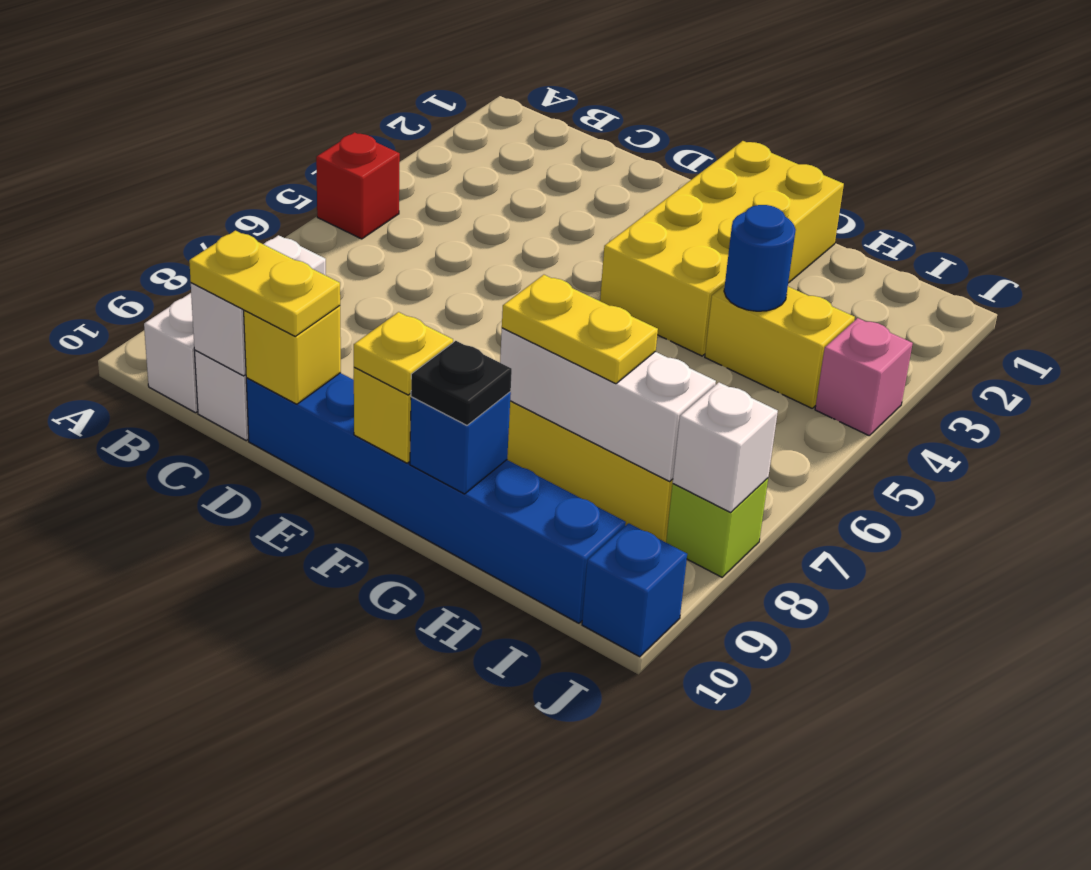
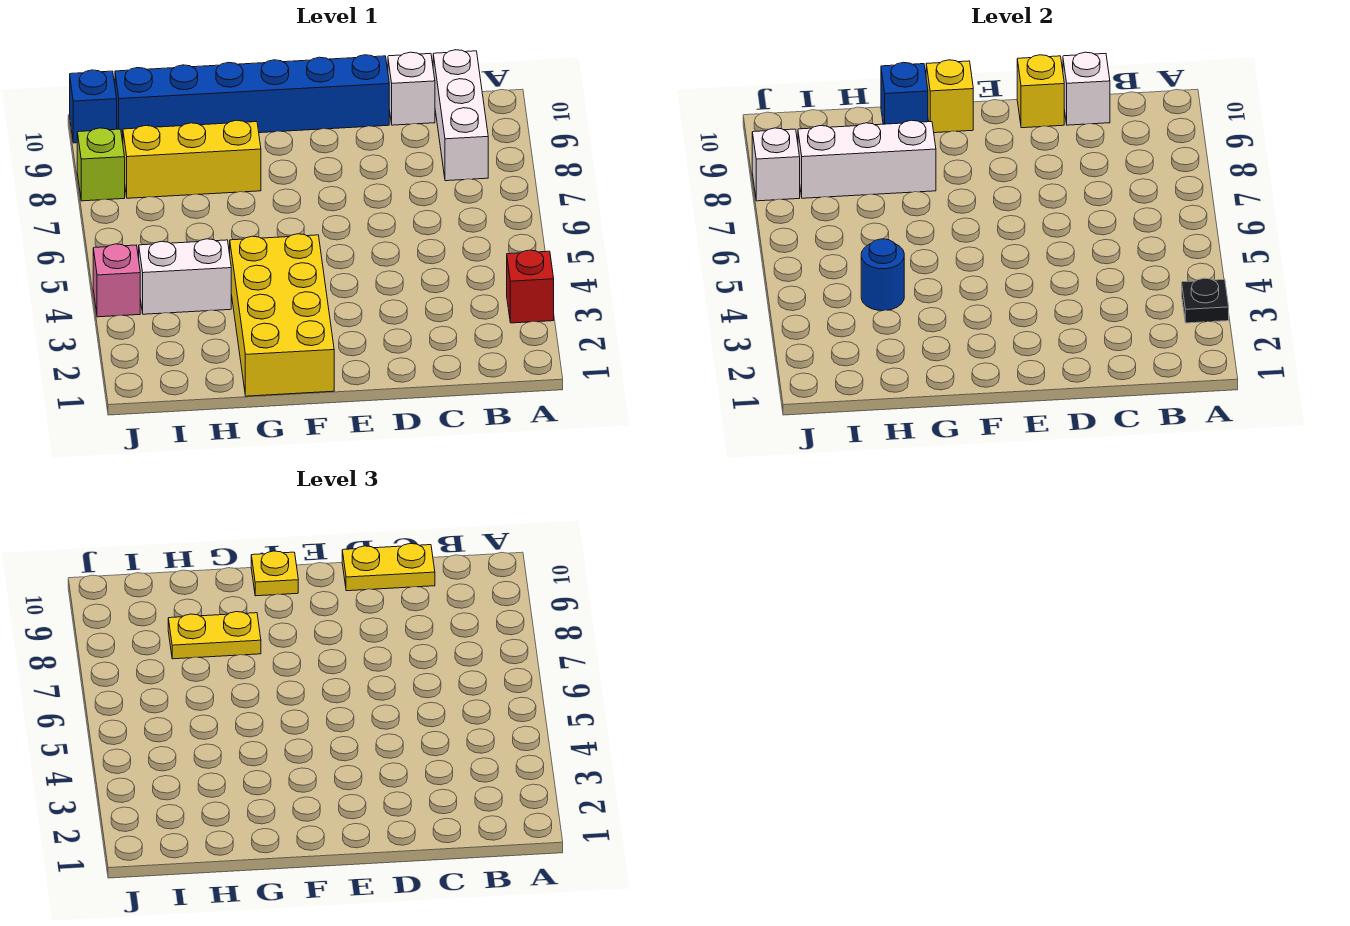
red 1x1 brick [316,132,400,239] -> red 1x1 brick moved to [507,250,554,323]
black 1x1 plate [411,341,512,425] -> black 1x1 plate moved to [1182,278,1229,323]
yellow 1x2 brick [705,285,855,408] -> white 1x2 brick [139,239,231,314]

